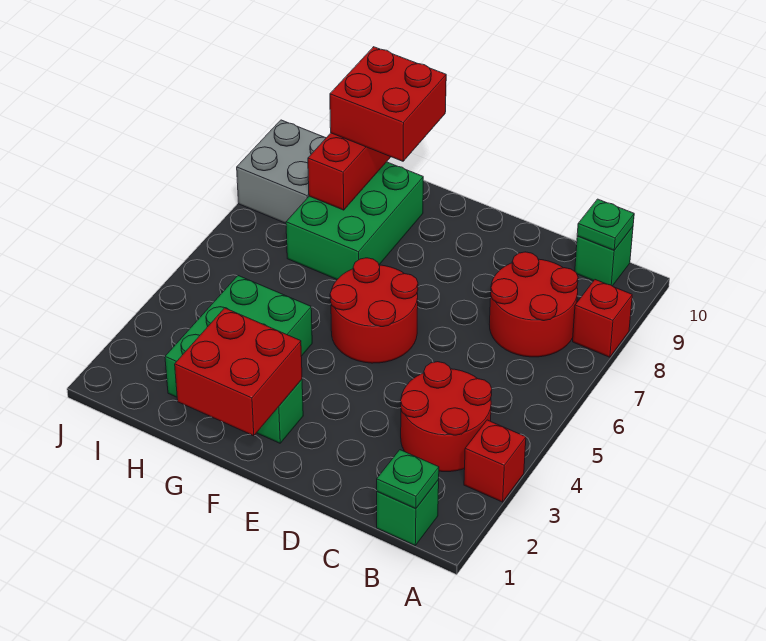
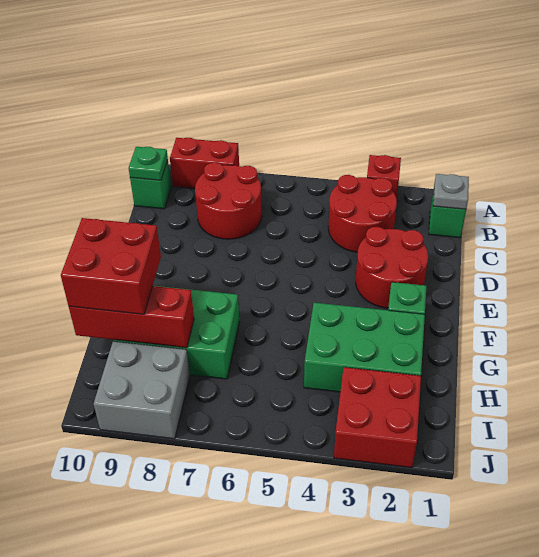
red 1x1 brick [573,280,632,357] -> red 1x2 brick [170,138,239,189]
green 1x1 plate [377,450,439,509] -> grey 1x1 plate [433,174,469,209]
red 2x2 round brick [330,258,418,363] -> red 2x2 round brick moved to [356,227,428,308]
red 2x2 brick [175,308,302,436] -> red 2x2 brick moved to [334,367,421,468]

